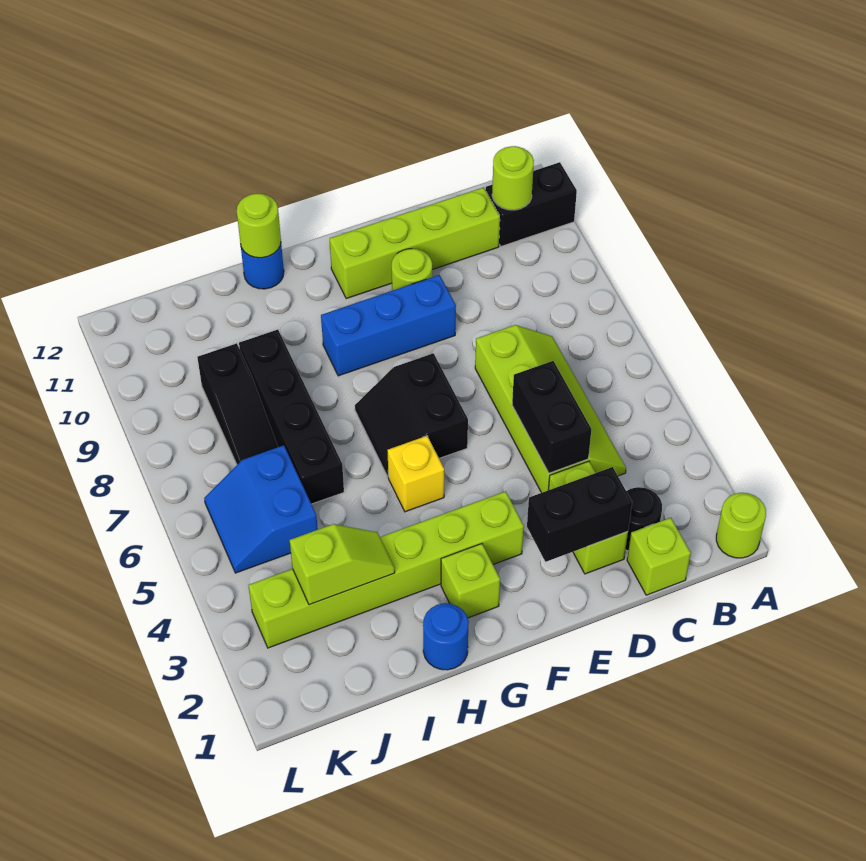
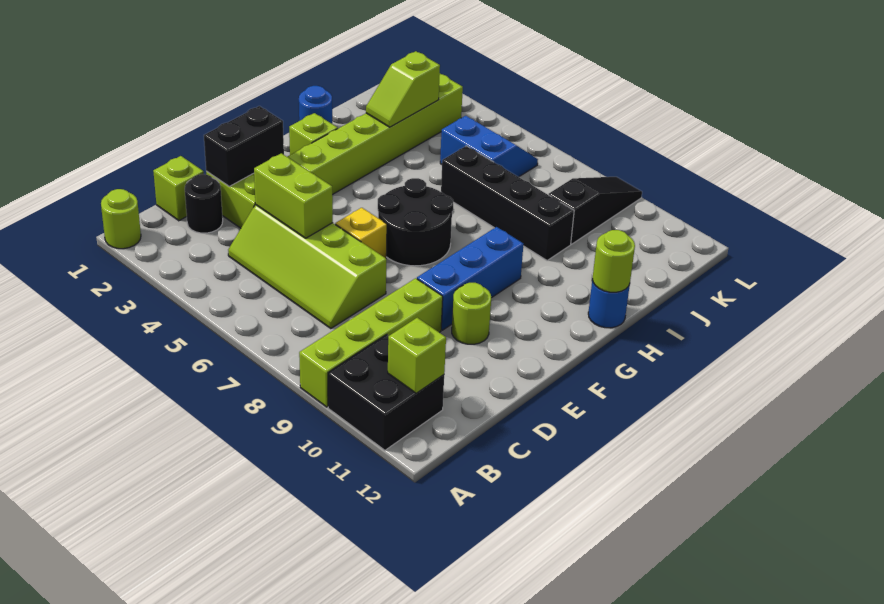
black 1x2 brick [486,162,577,246] -> black 2x2 brick [328,335,444,450]
lime 1x1 round brick [492,146,534,210] -> lime 1x1 brick [388,318,446,393]
lime 1x4 brick [330,187,500,298] -> lime 1x4 brick moved to [299,278,443,407]
black 1x2 brick [512,361,591,473] -> lime 1x2 brick [254,153,333,238]
black 2x2 slope [355,353,468,476] -> black 2x2 round brick [378,178,453,266]
yellow 1x1 brick [388,436,444,512] -> yellow 1x1 brick moved to [335,208,387,258]
black 1x3 slope [197,343,278,465] -> black 1x3 slope turned to [549,177,642,244]

